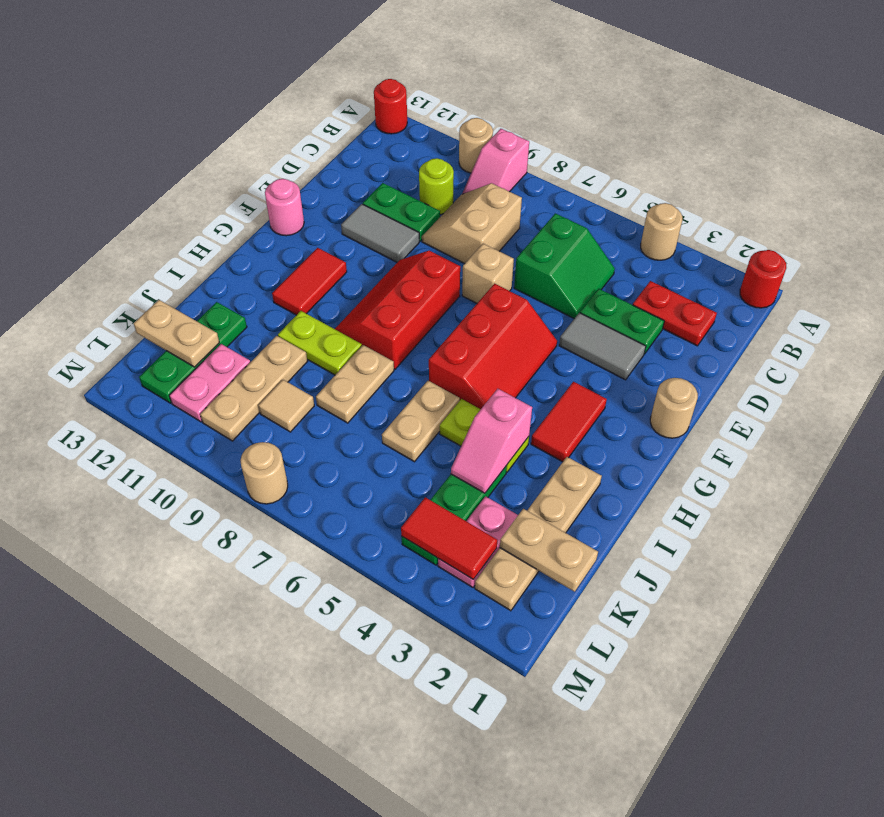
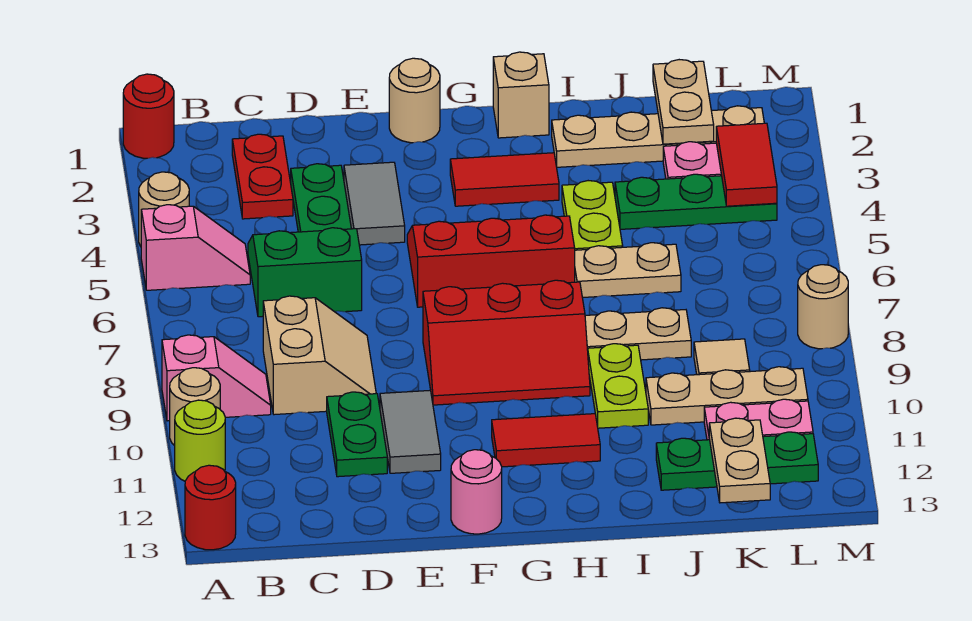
tan 2x2 slope [422,183,522,264] -> tan 2x2 slope turned to [263,296,376,415]
lime 1x1 round brick [419,158,454,214] -> lime 1x1 round brick moved to [175,400,225,481]
tan 1x1 brick [462,244,514,303] -> tan 1x1 brick moved to [493,52,549,138]
pink 1x2 slope [451,389,532,493] -> pink 1x2 slope moved to [141,205,250,290]

